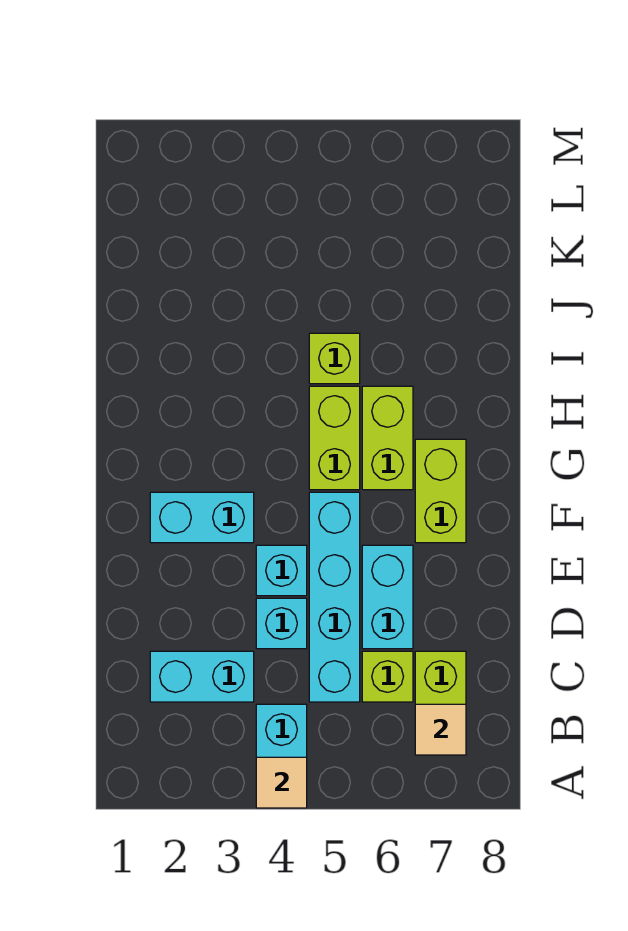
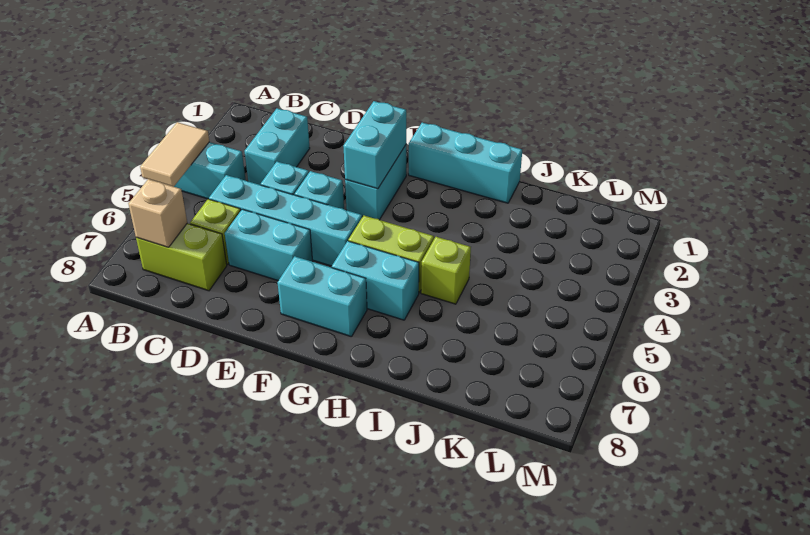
tan 1x1 tile [256,757,307,808] -> tan 1x2 tile [140,122,209,187]
tan 1x1 tile [415,704,466,755] -> tan 1x1 brick [128,179,187,247]
none -> cyan 1x2 brick [344,101,406,189]
lime 1x2 brick [415,439,466,543] -> cyan 1x2 brick [277,256,367,337]
none -> cyan 1x3 brick [409,123,522,203]
lime 1x2 brick [362,386,413,490] -> cyan 1x2 brick [332,241,419,320]

